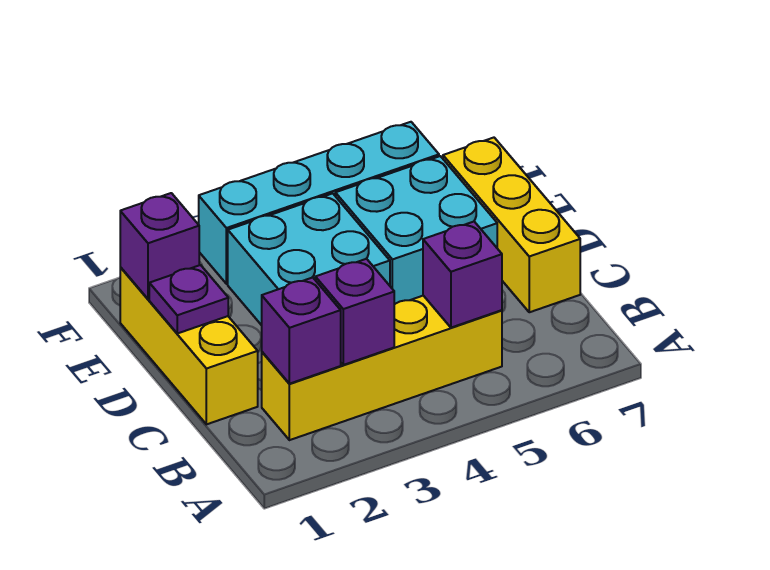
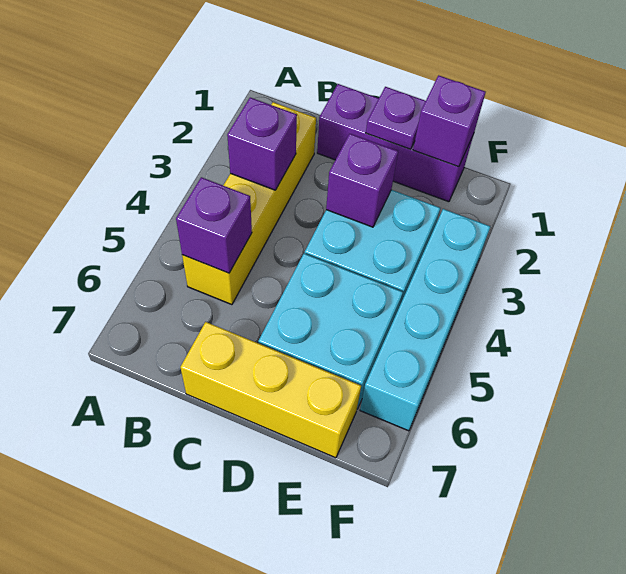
purple 1x1 brick [262,278,341,384] -> purple 1x1 brick moved to [326,134,398,227]
yellow 1x3 brick [120,267,258,424] -> purple 1x3 brick [317,84,474,202]

